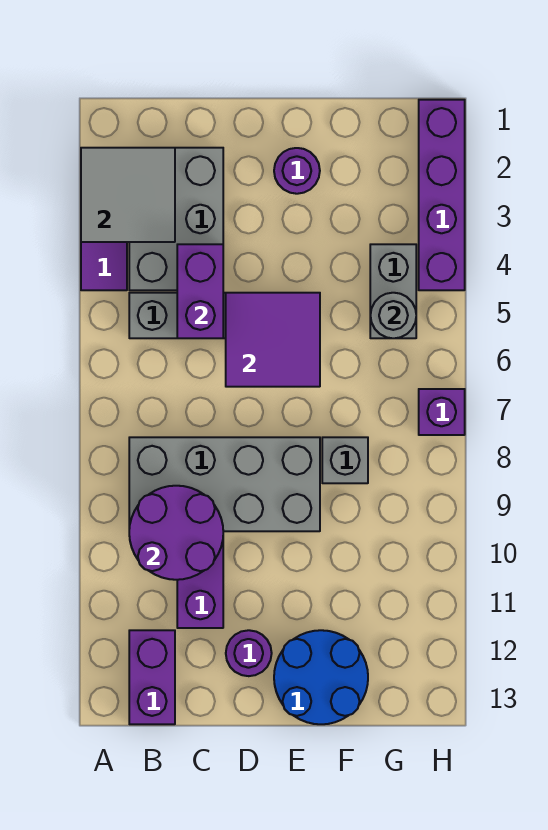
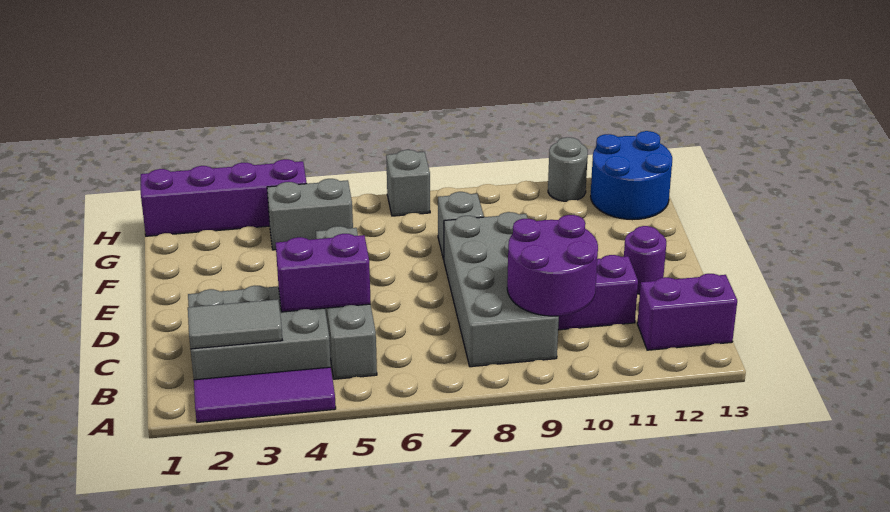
grey 2x2 tile [81,148,175,242] -> grey 1x2 tile [188,299,282,349]
purple 2x2 tile [226,293,320,387] -> none
purple 1x1 round brick [274,148,320,194] -> none
blue 2x2 round brick [274,630,368,724] -> blue 2x2 round brick moved to [591,131,672,220]
grey 1x1 round brick [370,293,416,338] -> grey 1x1 round brick moved to [548,137,588,201]
purple 1x1 brick [419,389,465,435] -> grey 1x1 brick [386,150,430,216]

